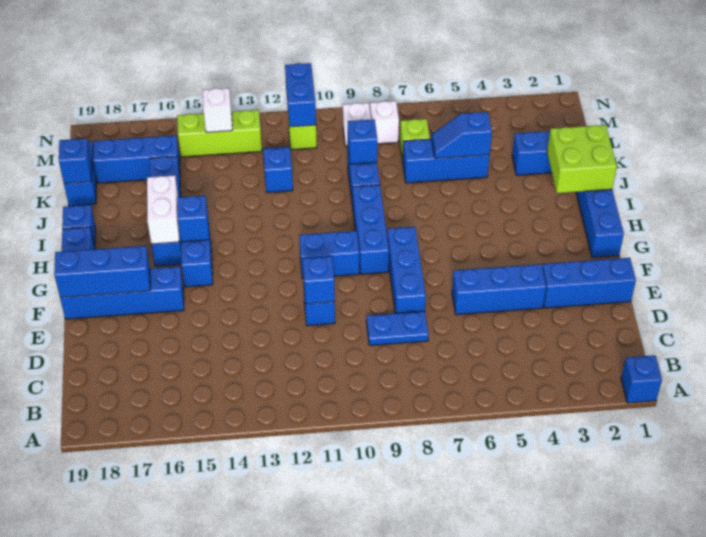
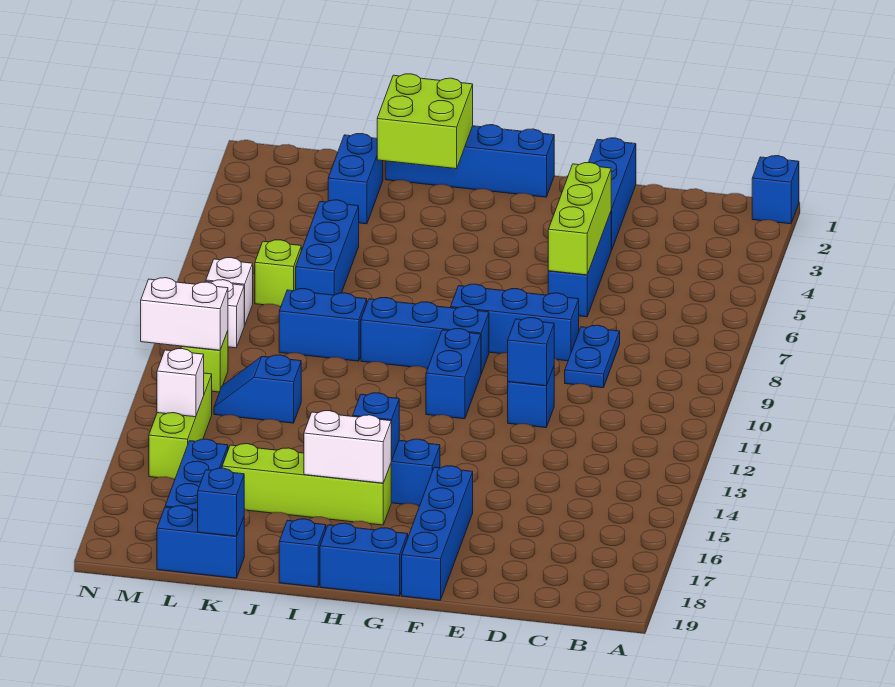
none -> lime 1x3 brick [548,163,611,275]
blue 1x3 brick [54,246,150,297] -> none
blue 1x4 brick [150,156,182,266] -> lime 1x4 brick [222,444,391,525]
blue 1x2 slope [432,112,492,158] -> none
blue 1x1 brick [348,119,377,164] -> none
blue 1x2 brick [285,63,316,127] -> white 1x2 brick [141,278,228,350]

